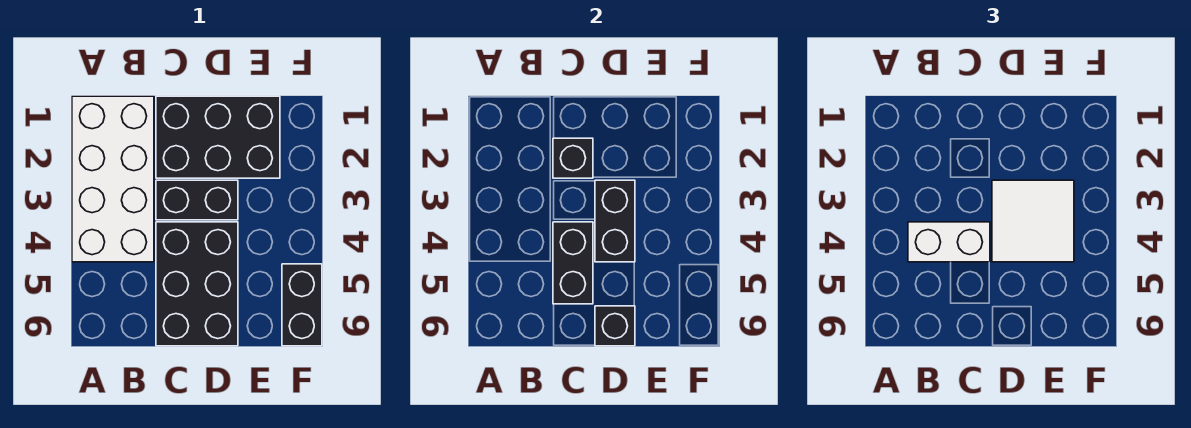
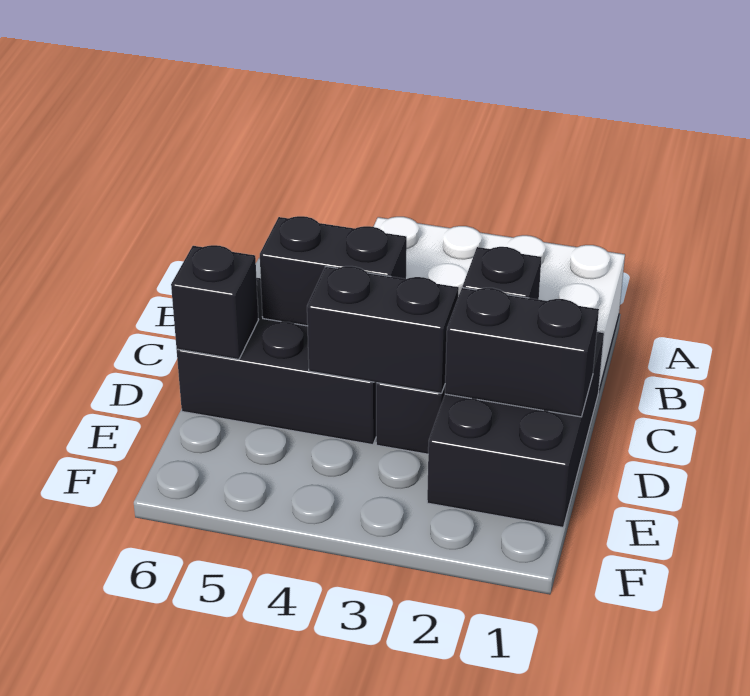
white 1x2 brick [908,222,990,262] -> none
white 2x2 tile [992,180,1074,262] -> none
black 1x2 brick [282,264,322,346] -> black 1x2 brick moved to [445,288,599,417]

